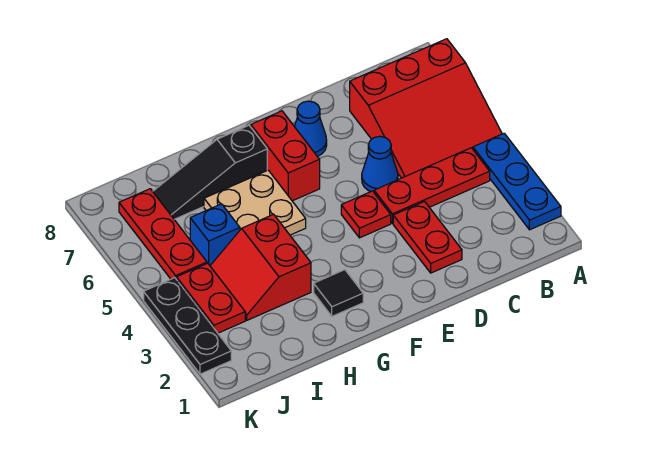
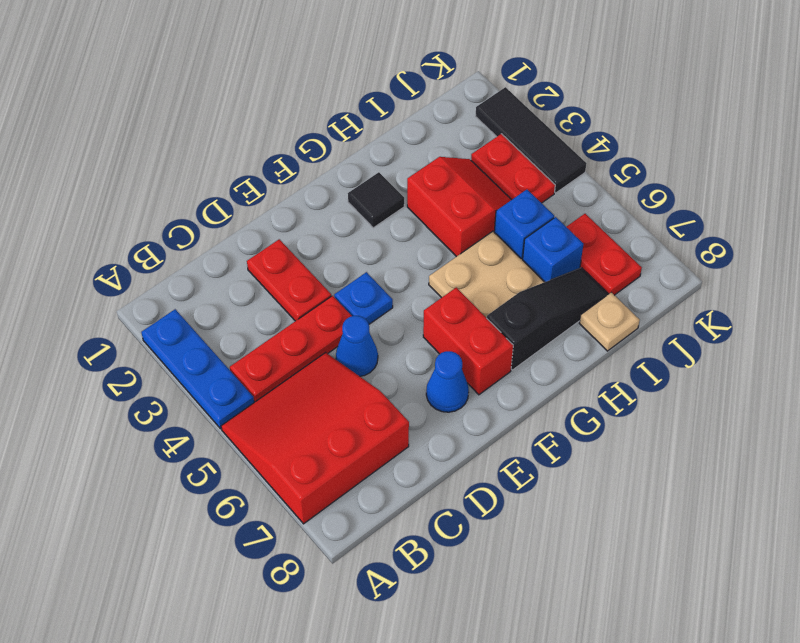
red 1x1 plate [341,191,391,238] -> blue 1x1 plate [334,272,393,324]
none -> blue 1x1 brick [523,217,583,282]
none -> tan 1x1 plate [579,292,640,351]
red 1x3 plate [119,189,207,279] -> red 1x2 plate [567,214,642,295]
black 1x3 plate [144,278,231,374] -> black 1x3 tile [475,87,586,193]

